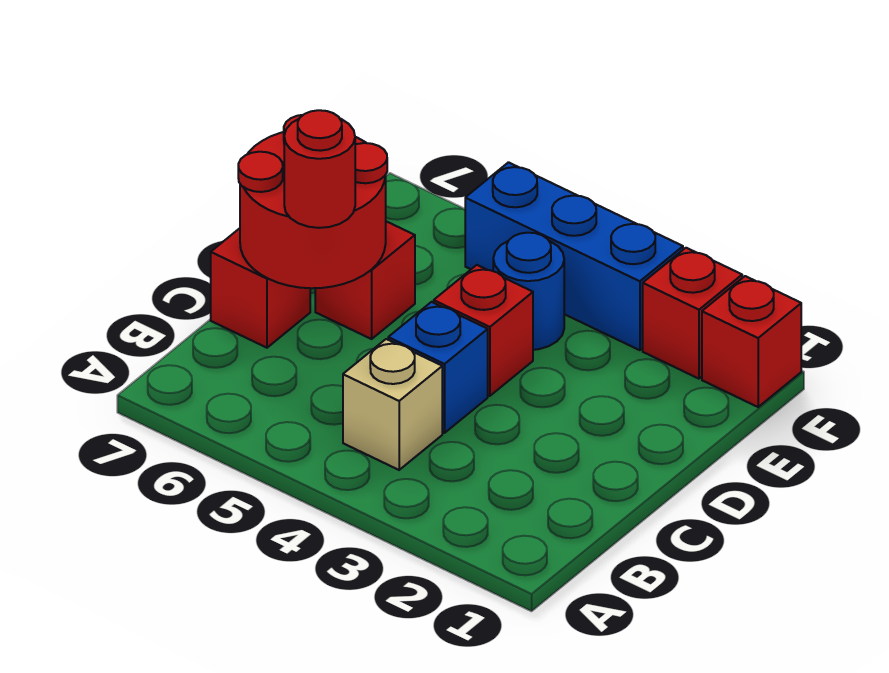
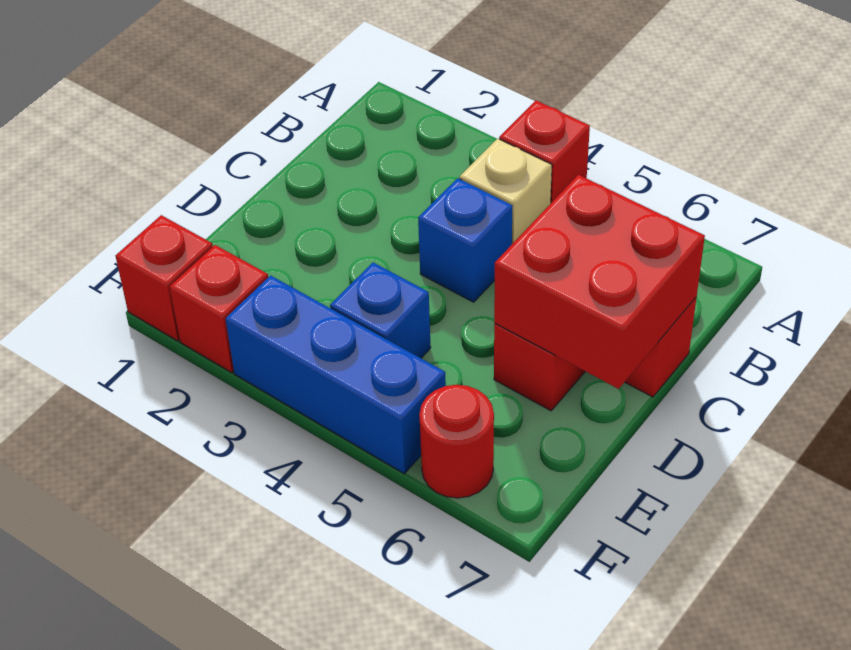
red 2x2 round brick [238,115,387,288] -> red 2x2 brick [494,175,705,389]
red 1x1 round brick [284,110,355,228] -> red 1x1 round brick moved to [419,385,494,498]
red 1x1 brick [434,265,533,396] -> red 1x1 brick moved to [499,101,590,204]
blue 1x1 round brick [493,233,564,350] -> blue 1x1 brick [330,263,431,358]

